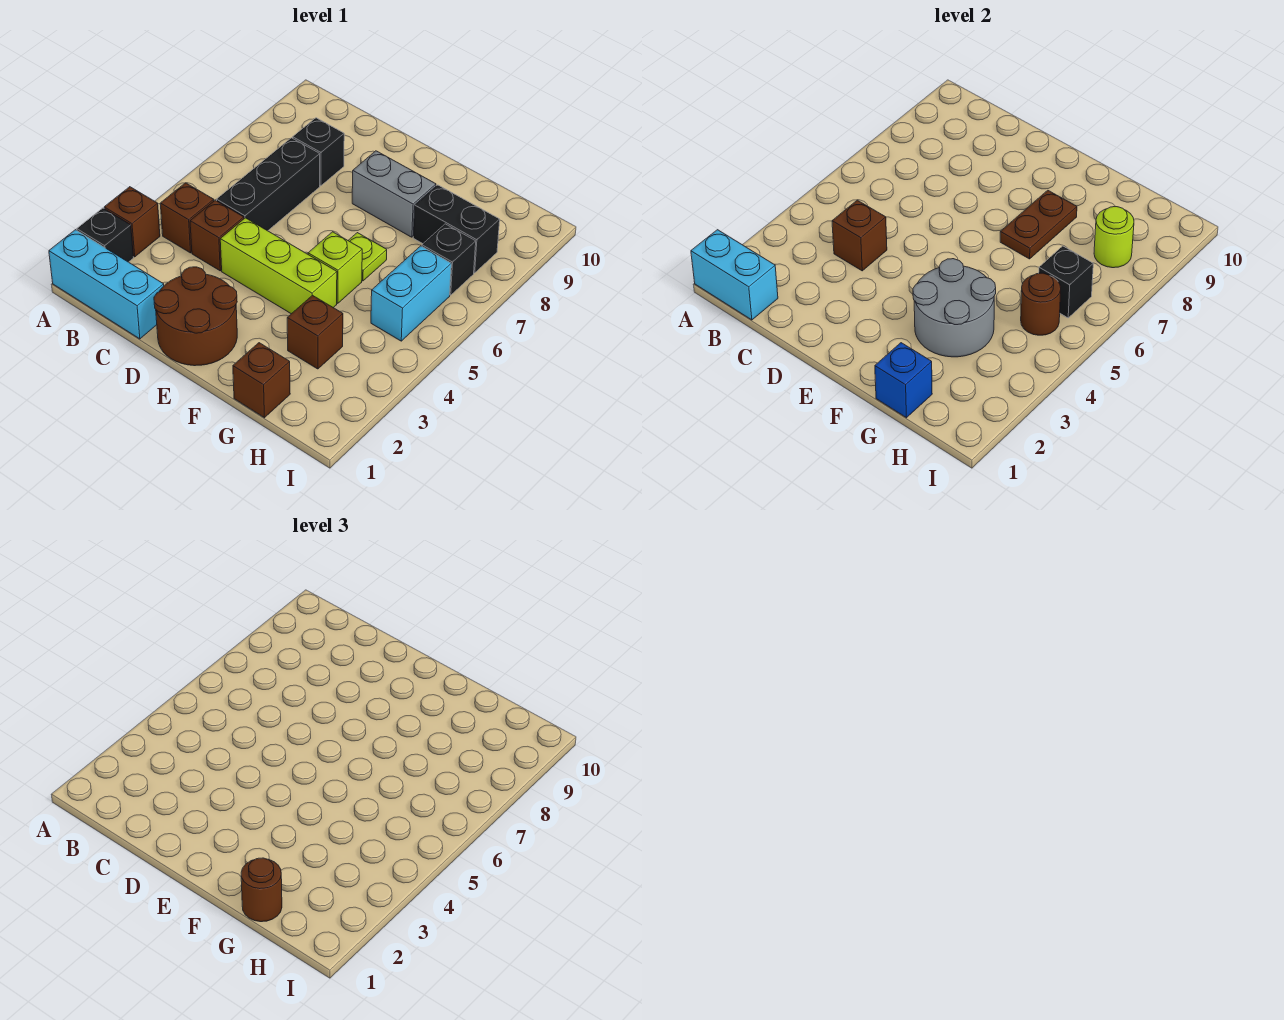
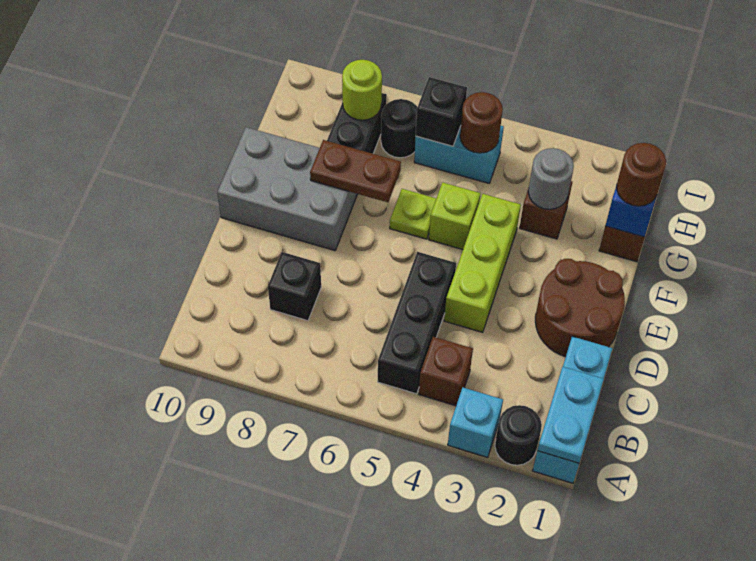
cyan 1x2 brick [691,230,778,320] -> cyan 1x2 plate [537,367,604,463]
black 1x1 brick [77,208,133,262] -> black 1x1 round brick [495,405,542,465]
brown 1x1 brick [104,187,160,257] -> cyan 1x1 brick [448,388,503,457]
brown 1x1 brick [190,200,244,271] -> none
brown 1x1 brick [832,200,887,271] -> none
black 1x3 brick [216,138,320,231] -> black 1x3 brick turned to [378,252,456,394]
grey 1x2 brick [352,151,436,237] -> grey 2x3 brick [217,127,357,251]
grey 2x2 round brick [913,259,996,357] -> grey 1x1 round brick [528,148,574,209]
black 1x1 brick [422,224,476,295] -> black 1x1 round brick [381,99,417,158]

